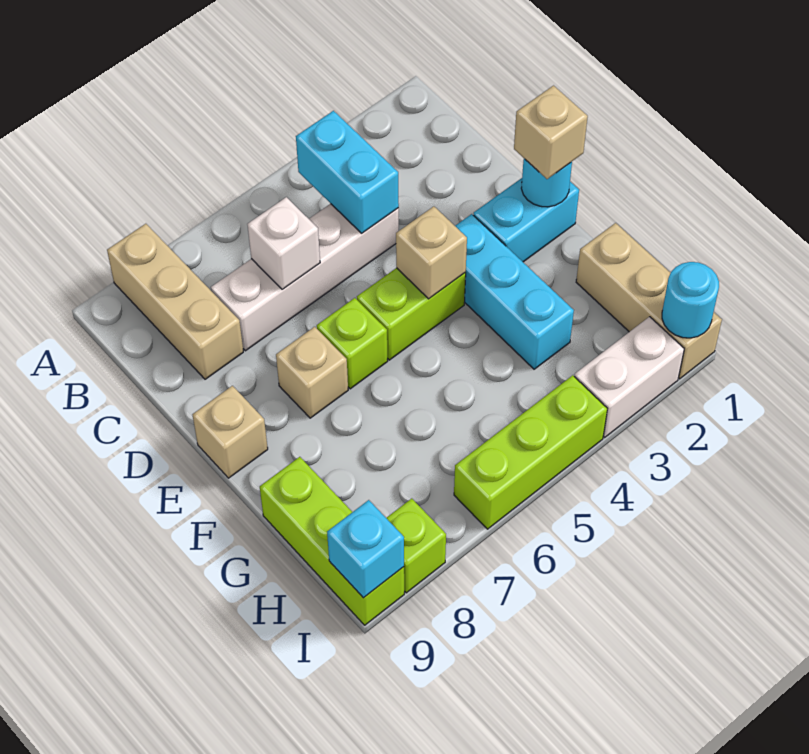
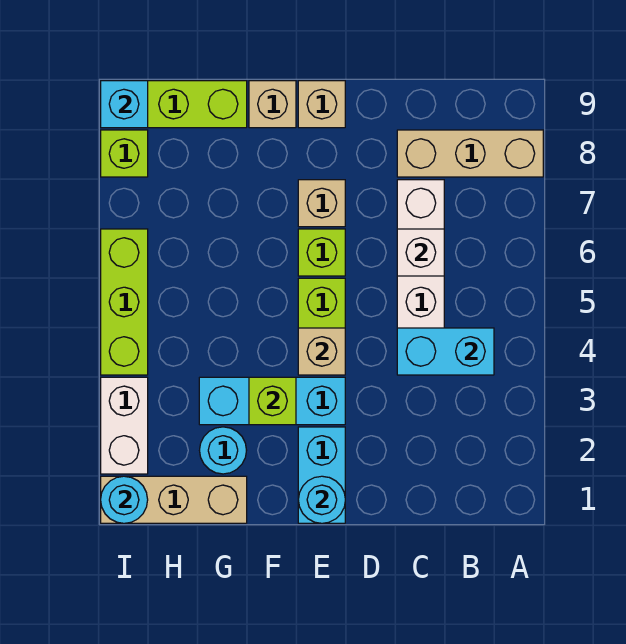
tan 1x1 brick [514,86,588,179] -> tan 1x1 brick moved to [249,81,296,128]
none -> lime 1x1 brick [249,377,296,425]
none -> cyan 1x1 round brick [200,427,247,474]

